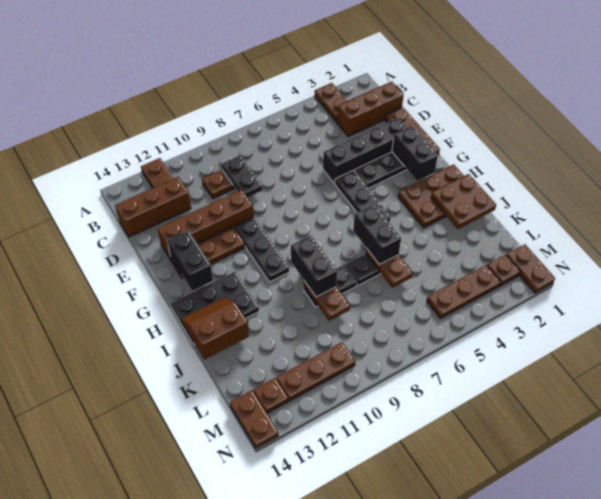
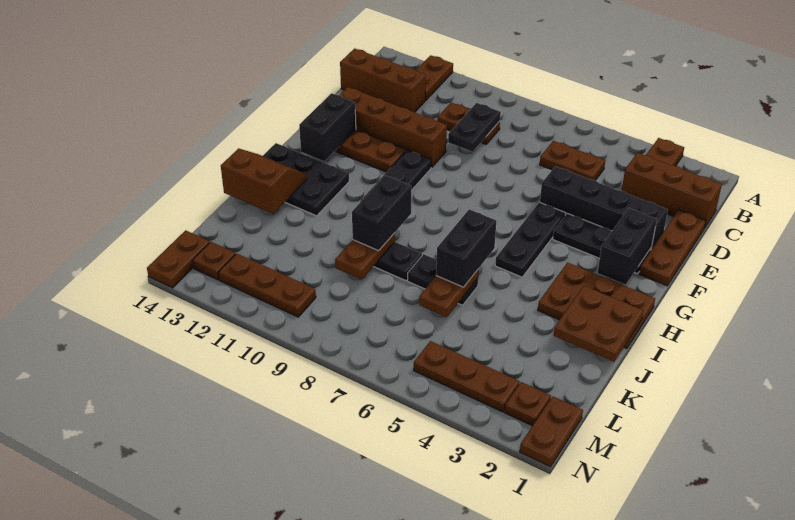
none -> brown 1x2 plate [540,141,605,180]

